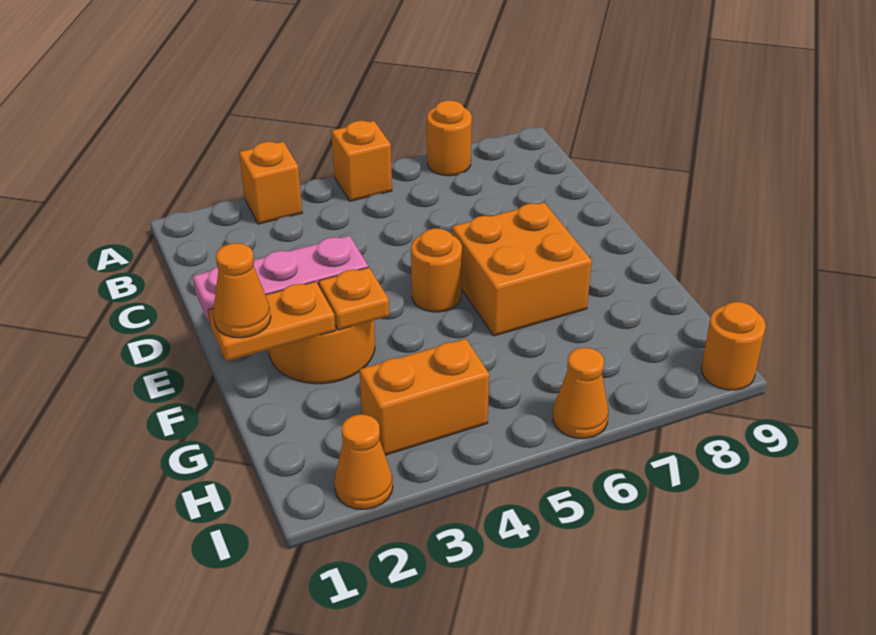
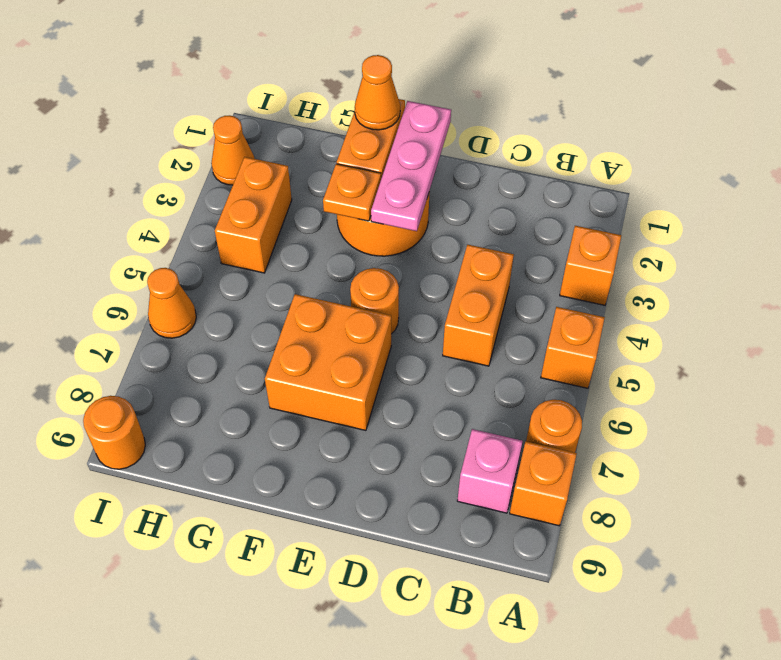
none -> orange 1x1 brick [510,442,577,526]
none -> pink 1x1 brick [457,429,523,513]
none -> orange 1x2 brick [443,245,514,366]

